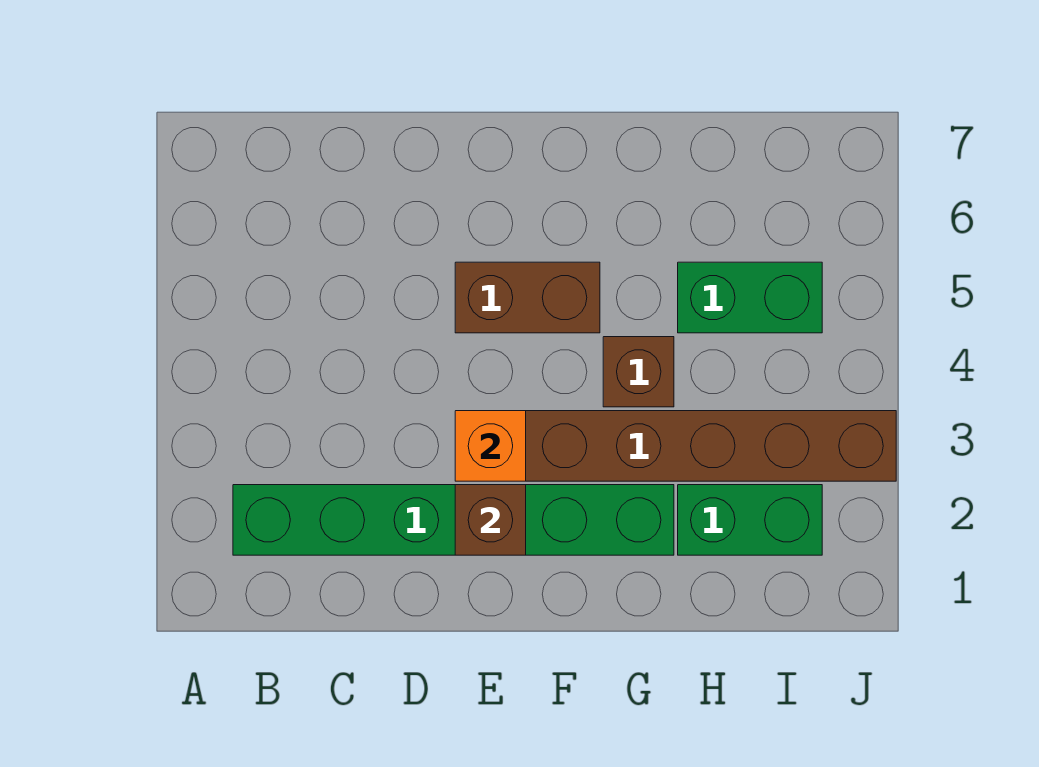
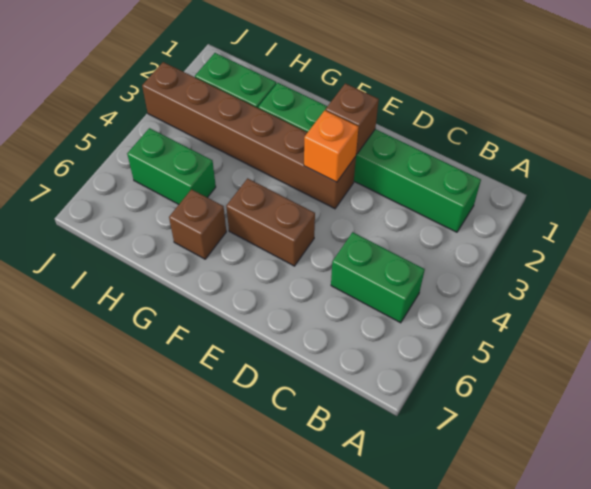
none -> green 1x2 brick [331,232,425,323]
brown 1x1 brick [603,337,674,407] -> brown 1x1 brick moved to [169,189,226,259]

